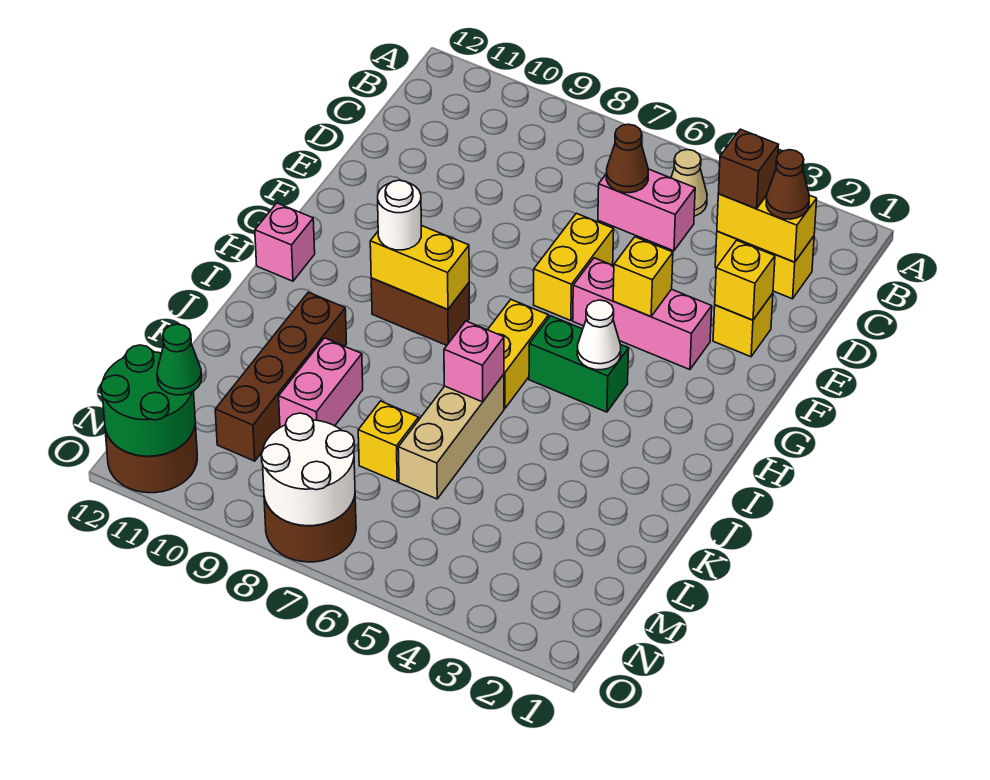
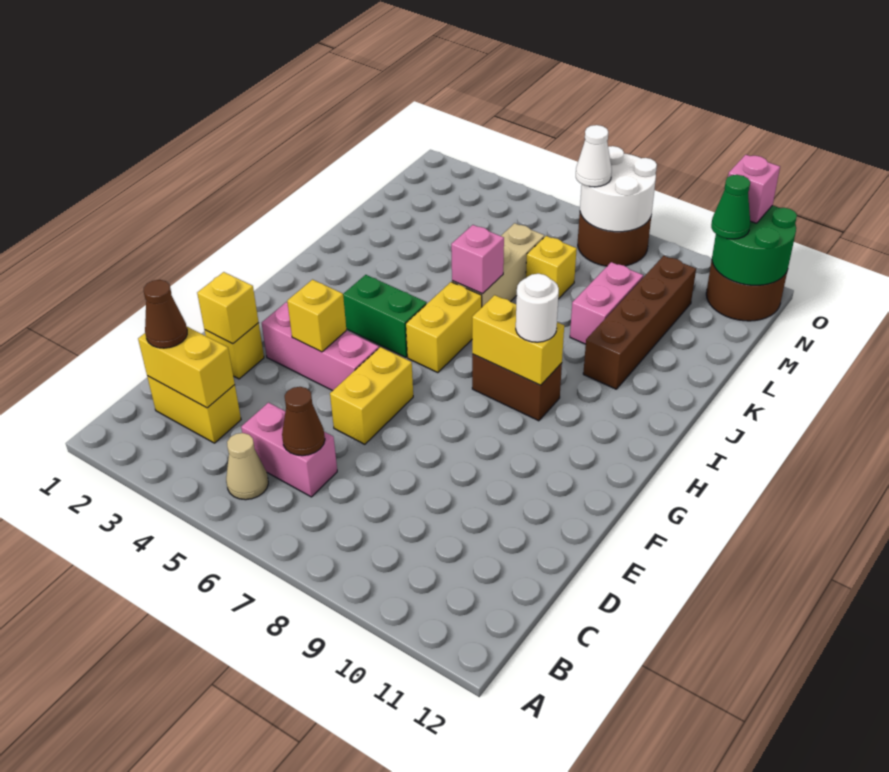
brown 1x1 brick [718,129,778,209] -> none
white 1x1 cone [577,300,621,370] -> white 1x1 cone moved to [576,125,612,187]
pink 1x1 brick [255,203,315,281] -> pink 1x1 brick moved to [728,155,780,223]

